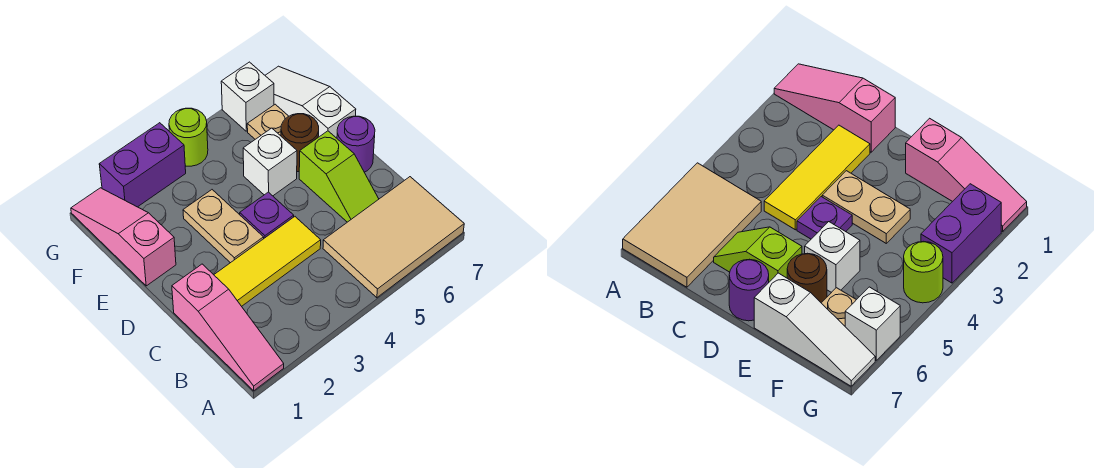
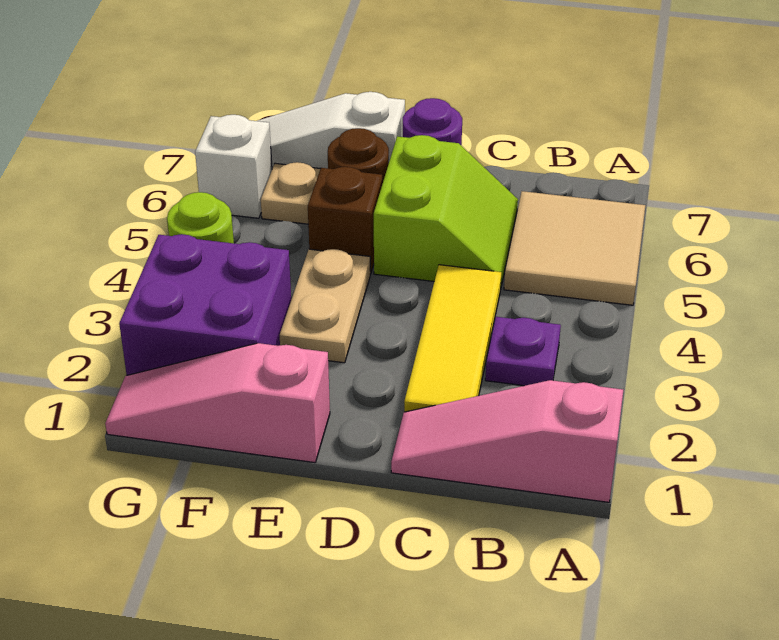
pink 1x3 slope [172,264,284,391] -> pink 1x3 slope turned to [391,380,623,502]
tan 2x3 tile [323,177,464,298] -> tan 2x2 tile [504,191,645,305]
lime 1x2 slope [299,131,379,222] -> lime 2x2 slope [374,135,518,286]
tan 1x2 plate [183,190,264,263] -> tan 1x2 plate turned to [280,249,370,363]
purple 1x1 plate [240,192,294,238] -> purple 1x1 plate moved to [485,317,561,386]
white 1x1 brick [243,128,297,196] -> brown 1x1 brick [308,167,382,274]
purple 1x2 brick [99,123,186,207] -> purple 2x2 brick [119,234,291,375]

